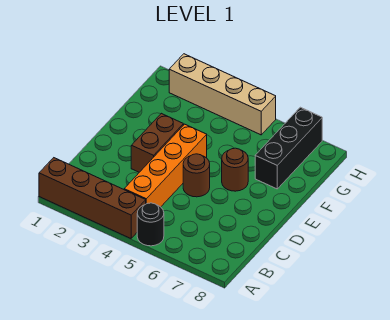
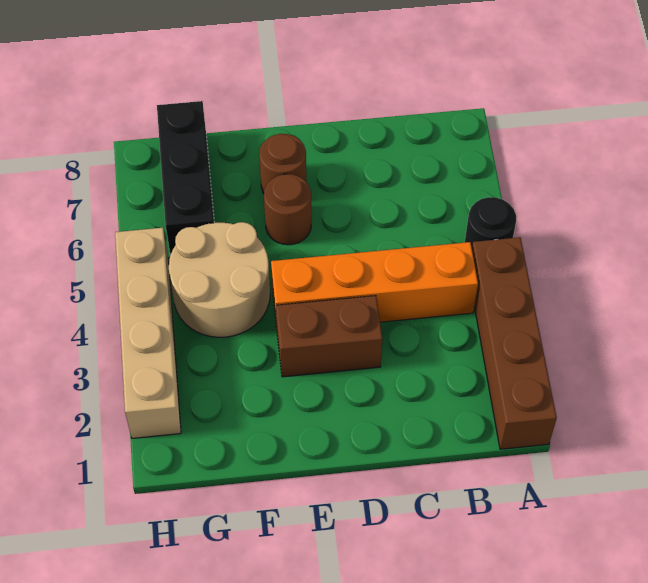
brown 1x1 round brick [183,154,210,197] -> brown 1x1 round brick moved to [259,134,306,193]
none -> tan 2x2 round brick [169,222,270,337]
black 1x3 brick [255,107,322,189] -> black 1x3 brick turned to [157,101,214,255]

